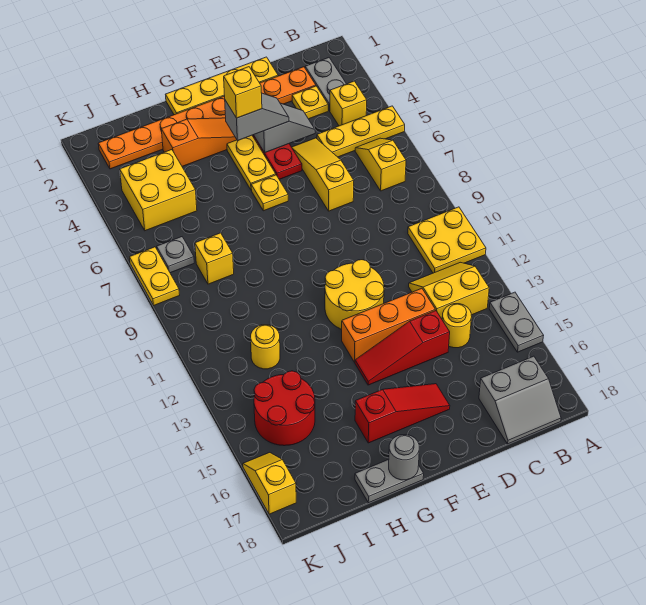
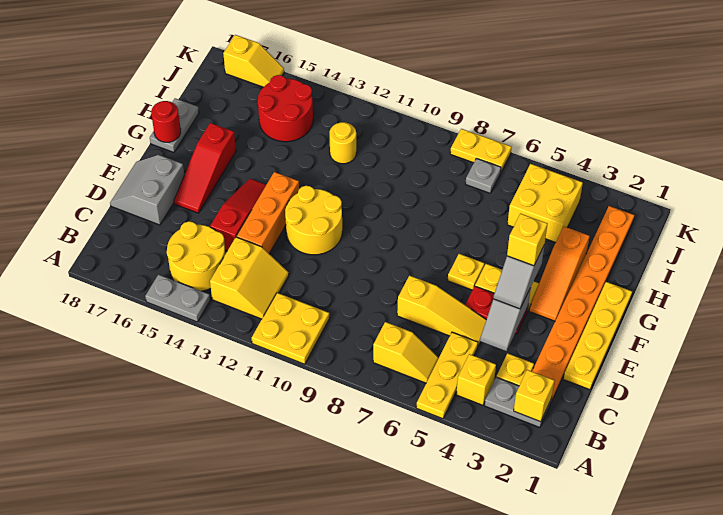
grey 2x2 slope [479,356,561,444] -> grey 2x2 slope moved to [110,155,184,225]
yellow 1x1 round brick [442,304,472,348] -> yellow 2x2 round brick [167,221,225,291]
grey 1x1 round brick [389,435,419,480] -> red 1x1 round brick [151,101,181,142]
yellow 1x1 brick [195,233,234,284] -> yellow 1x1 brick moved to [514,370,554,422]

